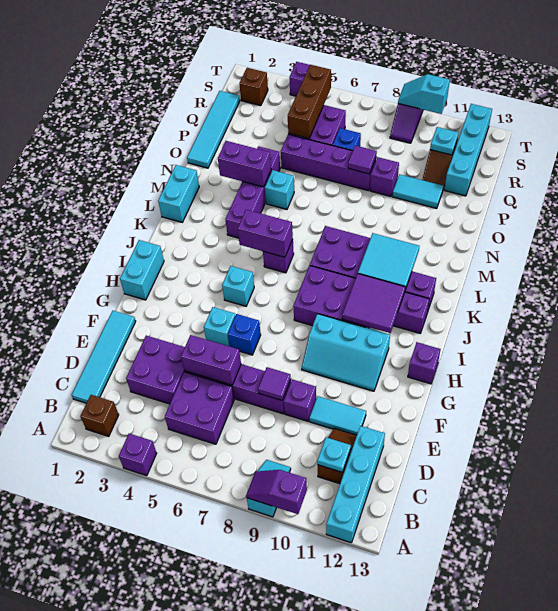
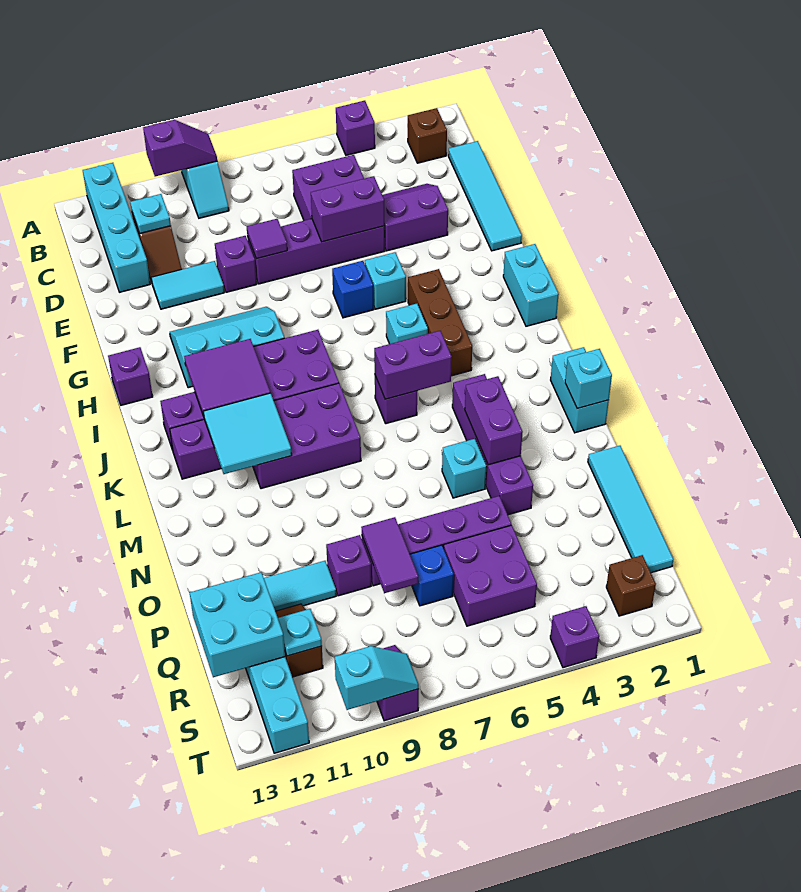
purple 2x2 brick [126,336,185,404] -> purple 2x2 slope [382,184,448,251]
none -> cyan 1x1 brick [565,349,612,408]
purple 1x2 brick [218,141,271,187] -> purple 1x2 brick turned to [465,376,523,465]
purple 1x1 tile [348,146,377,174] -> purple 1x2 tile [361,517,418,593]
brown 1x3 brick [288,65,331,138] -> brown 1x3 brick moved to [408,269,472,376]
none -> cyan 2x2 brick [190,572,285,677]

